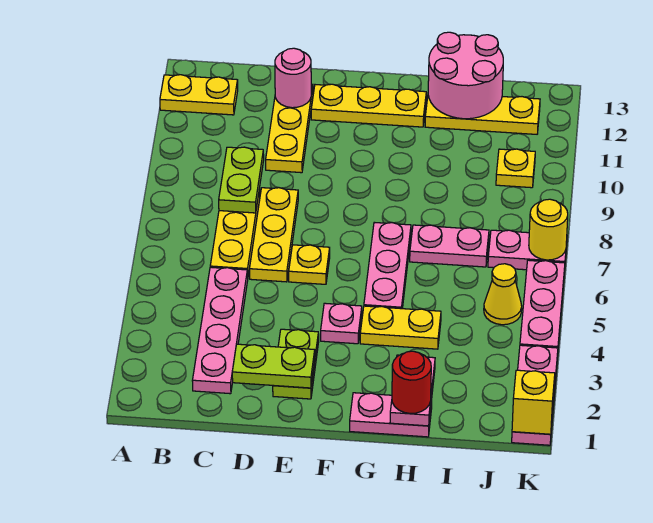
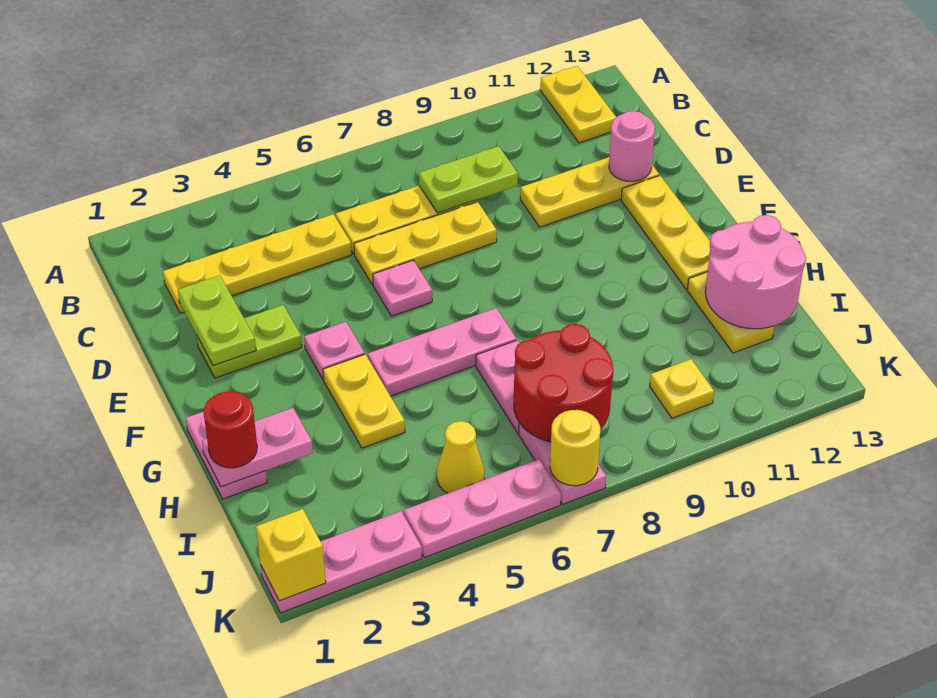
pink 1x4 plate [192,267,248,394] -> yellow 1x4 plate [163,214,352,313]
yellow 1x1 plate [289,245,330,284] -> pink 1x1 plate [373,260,432,316]
yellow 1x3 plate [425,96,540,134] -> yellow 1x2 plate [687,272,774,353]
none -> red 2x2 round brick [514,324,614,442]

